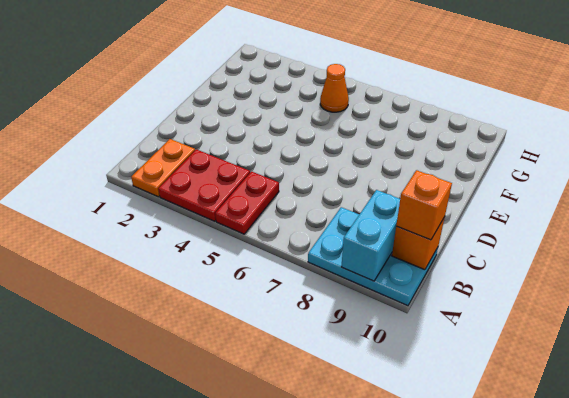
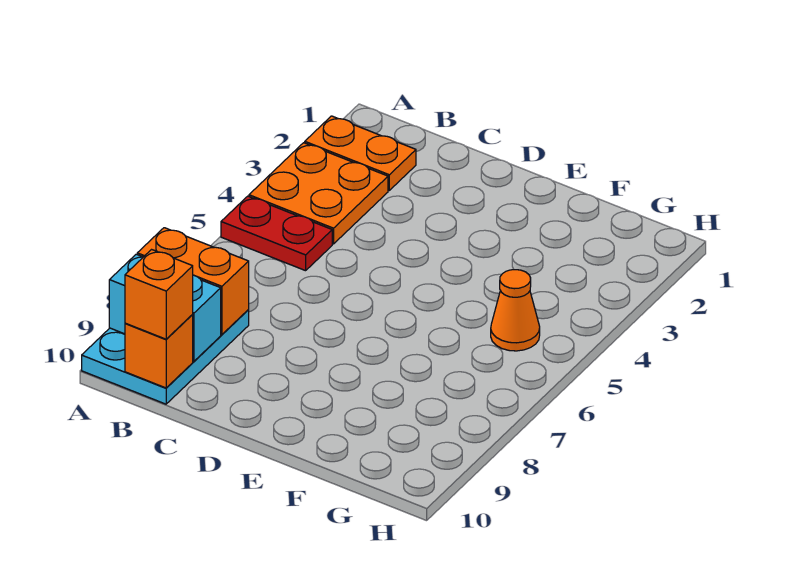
red 2x2 plate [158,149,250,221] -> orange 2x2 plate [249,143,388,244]
none -> orange 1x2 brick [137,228,249,335]

